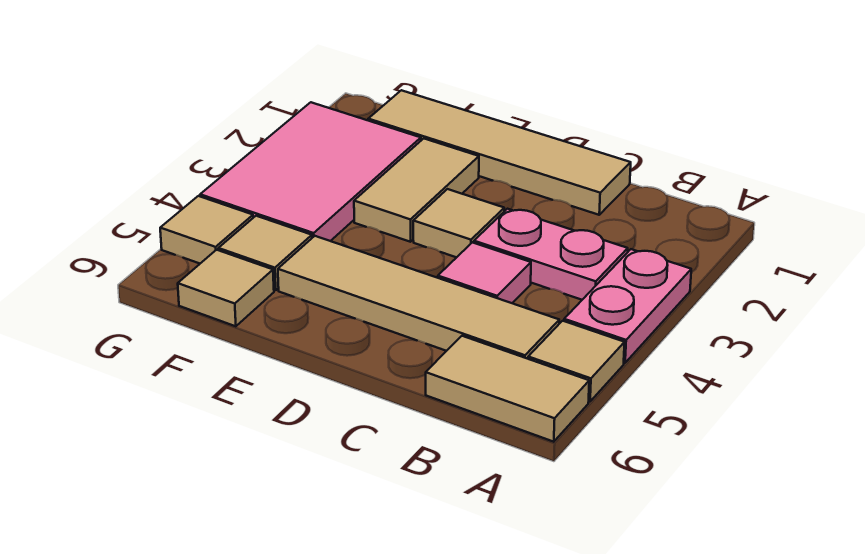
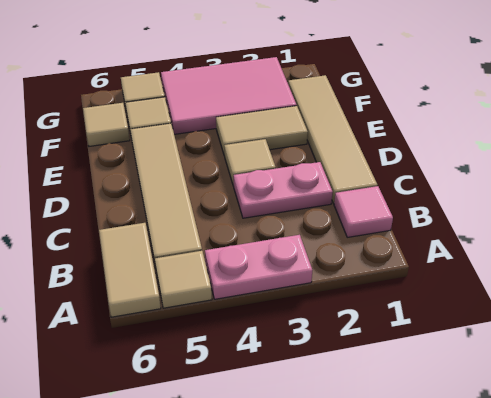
pink 1x2 plate [474,209,628,300] -> pink 1x2 plate turned to [234,162,333,218]
pink 1x1 tile [438,242,531,303] -> pink 1x1 tile moved to [334,186,393,237]

